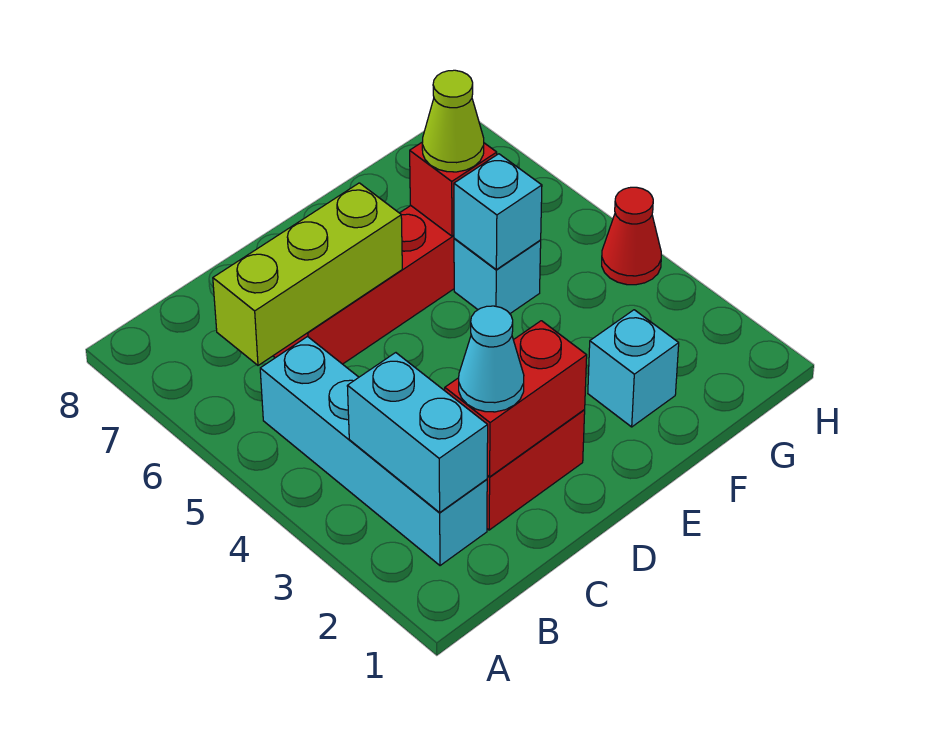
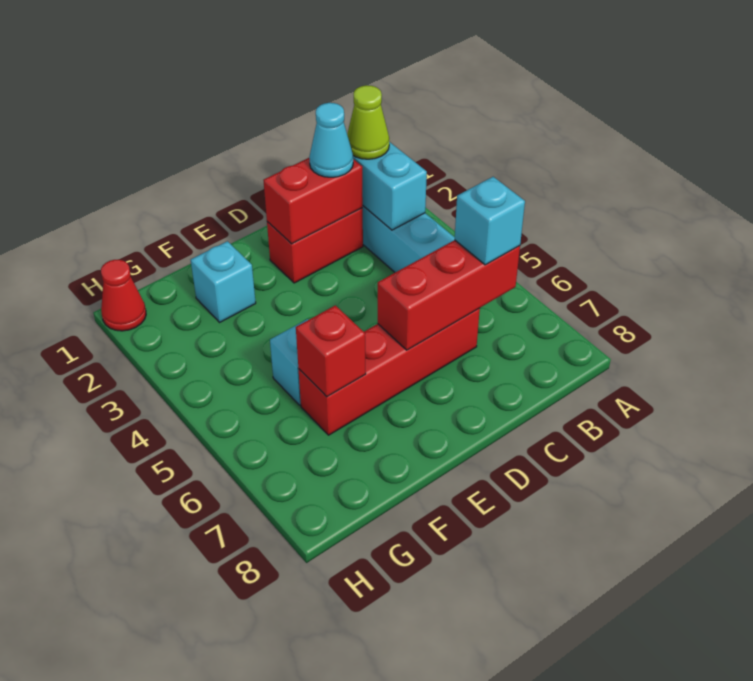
lime 1x3 brick [213,183,402,365] -> red 1x3 brick [378,240,520,350]
cyan 1x1 brick [454,154,542,270] -> cyan 1x1 brick moved to [455,177,525,265]
lime 1x1 cone [422,70,484,172] -> lime 1x1 cone moved to [347,85,389,159]
red 1x1 cone [602,187,661,285] -> red 1x1 cone moved to [101,260,146,331]

